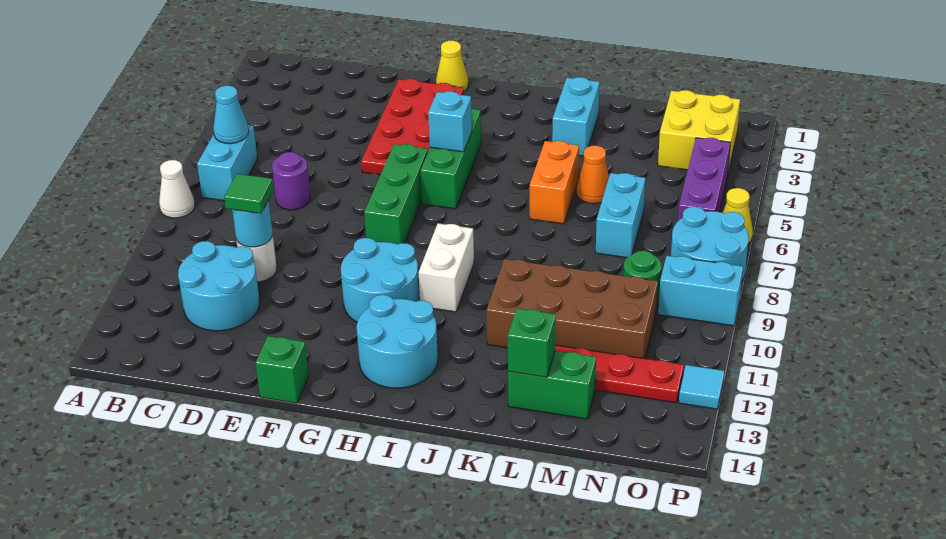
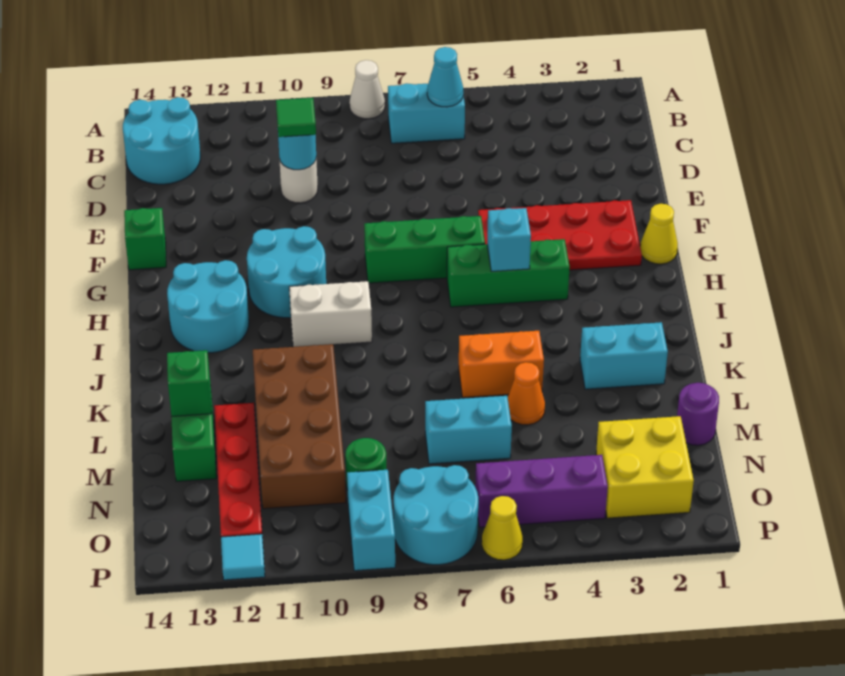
cyan 2x2 round brick [178,241,260,331] -> cyan 2x2 round brick moved to [123,97,200,184]
purple 1x1 round brick [272,152,311,210] -> purple 1x1 round brick moved to [677,383,719,445]

